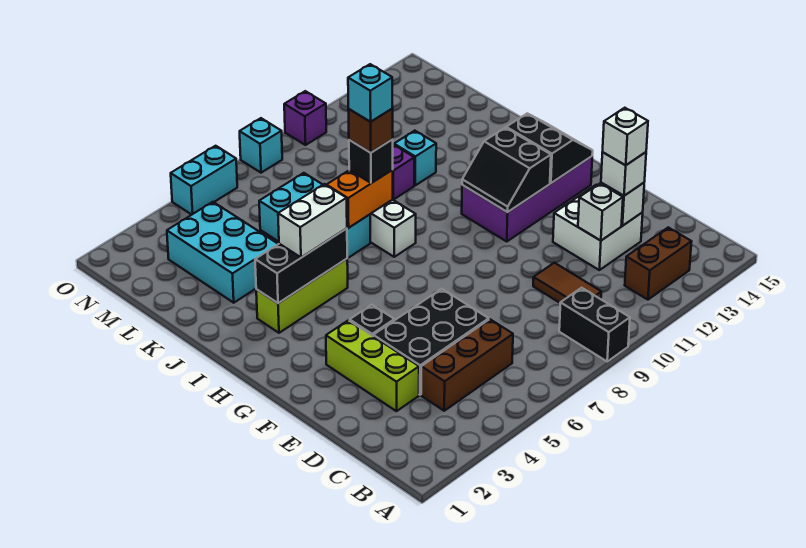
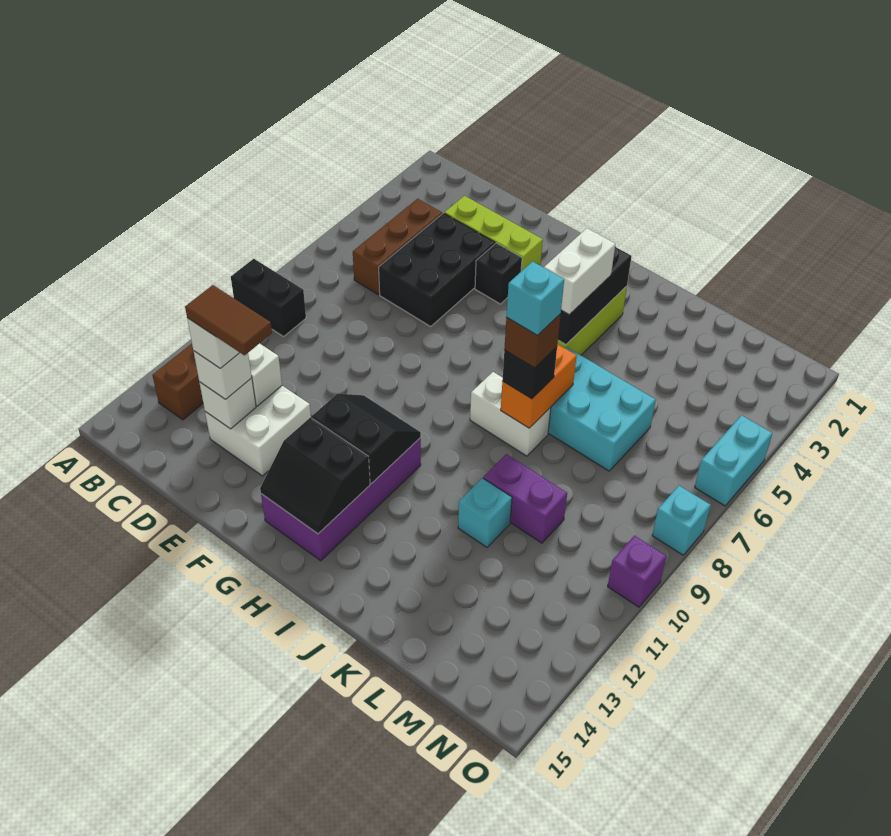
brown 1x2 tile [533,263,601,303] -> brown 1x2 tile moved to [185,285,272,355]
cyan 2x3 brick [167,202,278,303] -> none

